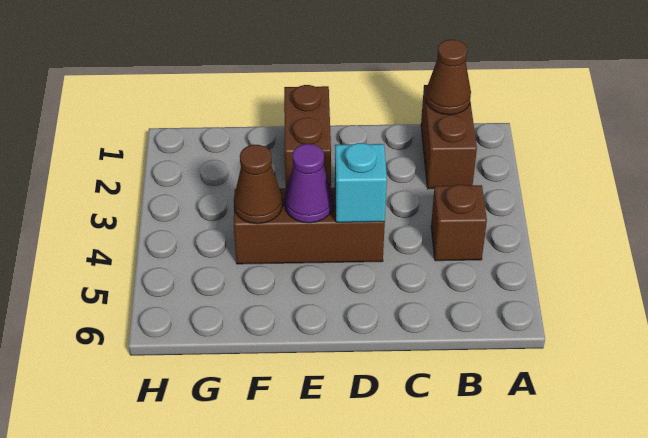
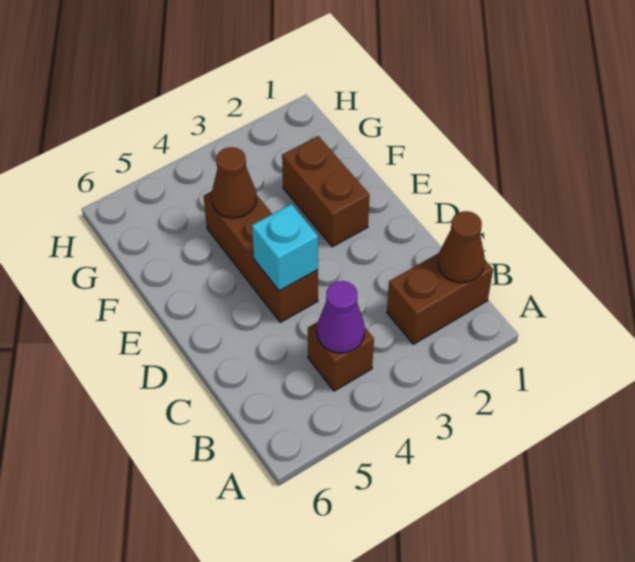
brown 1x2 brick [284,85,331,188] -> brown 1x2 brick turned to [282,136,370,247]
purple 1x1 cone [285,144,333,223] -> purple 1x1 cone moved to [317,281,365,353]

